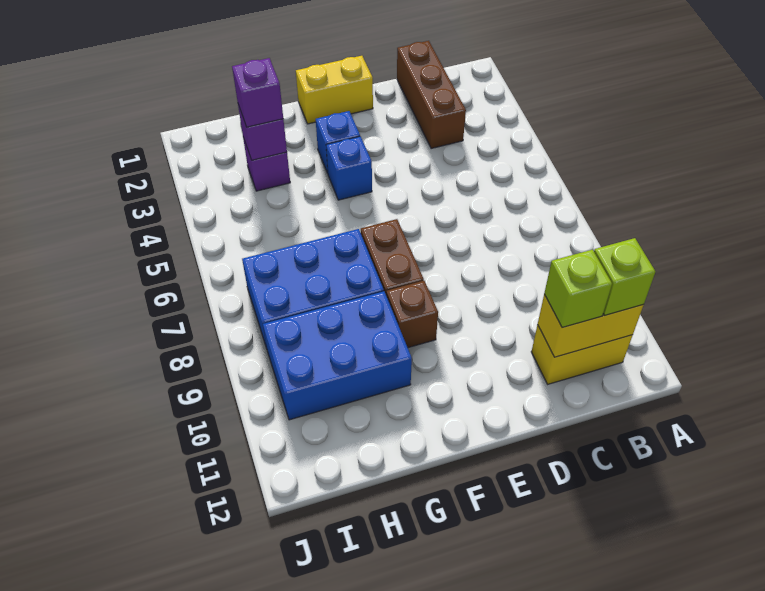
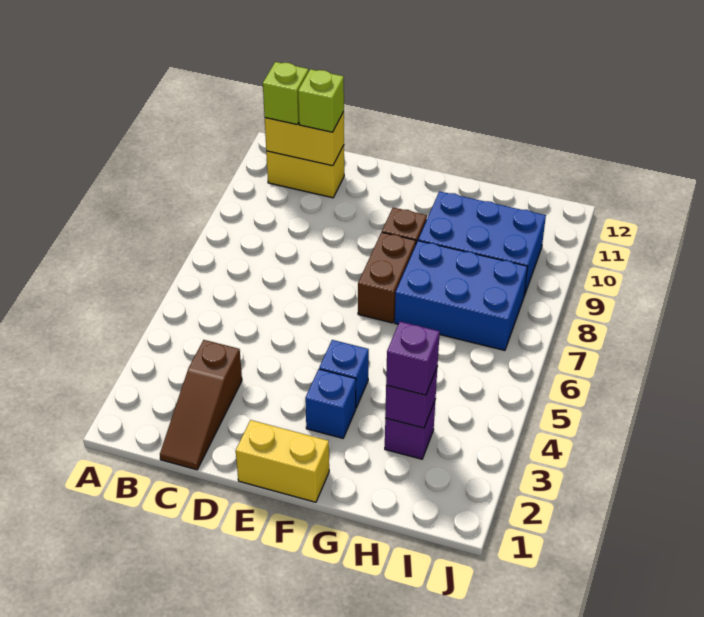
brown 1x3 brick [397,41,466,149] -> brown 1x3 slope [160,340,242,470]

